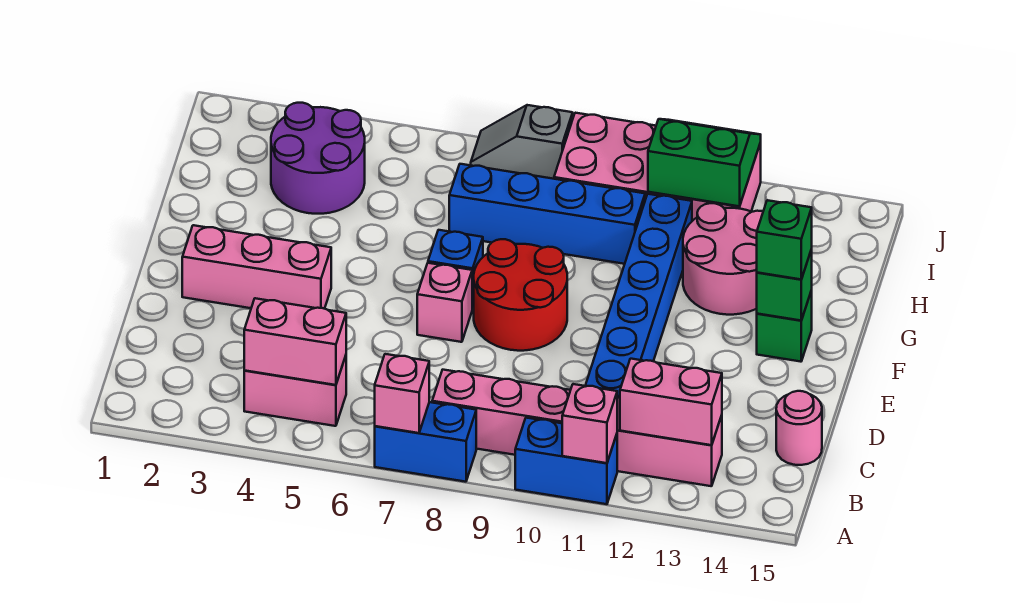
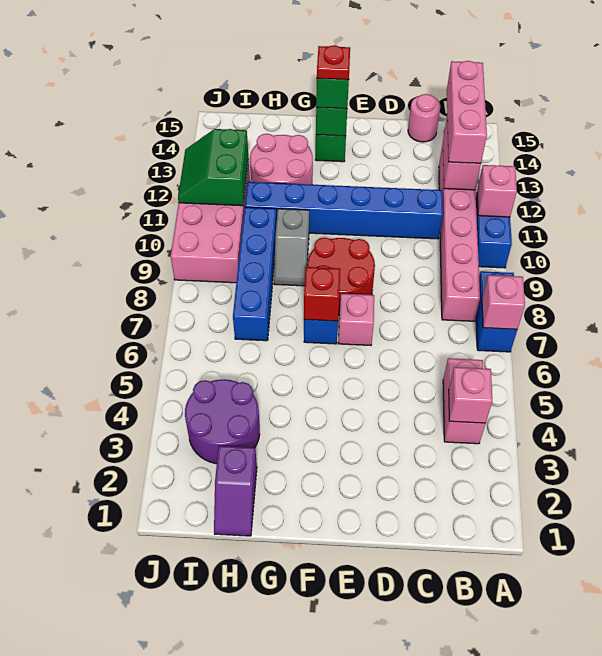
pink 1x2 brick [244,298,346,385] -> pink 1x1 brick [449,367,492,423]
pink 1x3 brick [182,225,331,309] -> pink 1x3 brick moved to [447,61,487,163]
none -> red 1x1 brick [304,267,340,321]
none -> red 1x1 plate [317,45,350,80]
none -> purple 1x2 slope [214,446,257,536]
grey 1x2 slope [471,105,573,179] -> grey 1x2 slope moved to [274,209,309,286]

